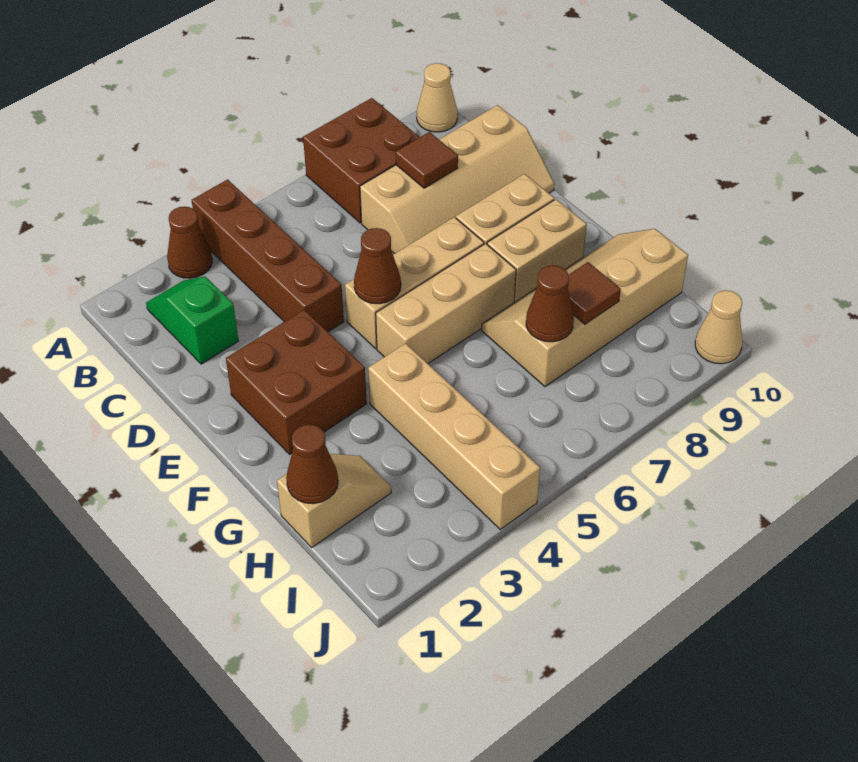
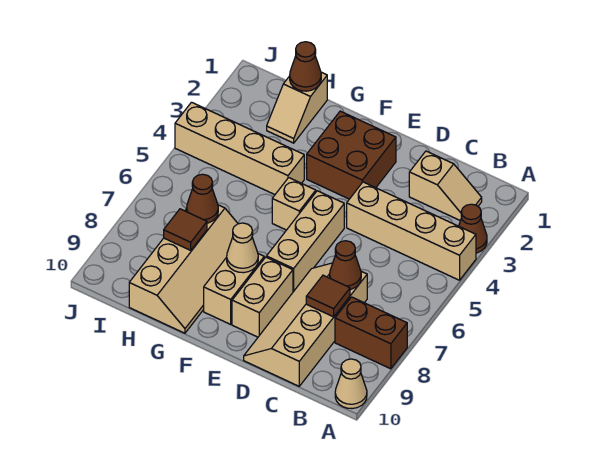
brown 1x4 brick [192,180,344,332] -> tan 1x4 brick [347,182,476,280]
brown 2x2 brick [303,98,420,223] -> brown 1x2 brick [335,297,407,369]
green 1x2 slope [146,277,238,364] -> tan 1x2 slope [409,151,482,221]
brown 1x1 cone [354,228,401,304] -> brown 1x1 cone moved to [330,241,361,290]
tan 1x3 brick [376,244,516,363] -> tan 1x1 brick [272,178,316,230]
tan 1x1 cone [695,290,742,364] -> tan 1x1 cone moved to [227,223,258,273]

